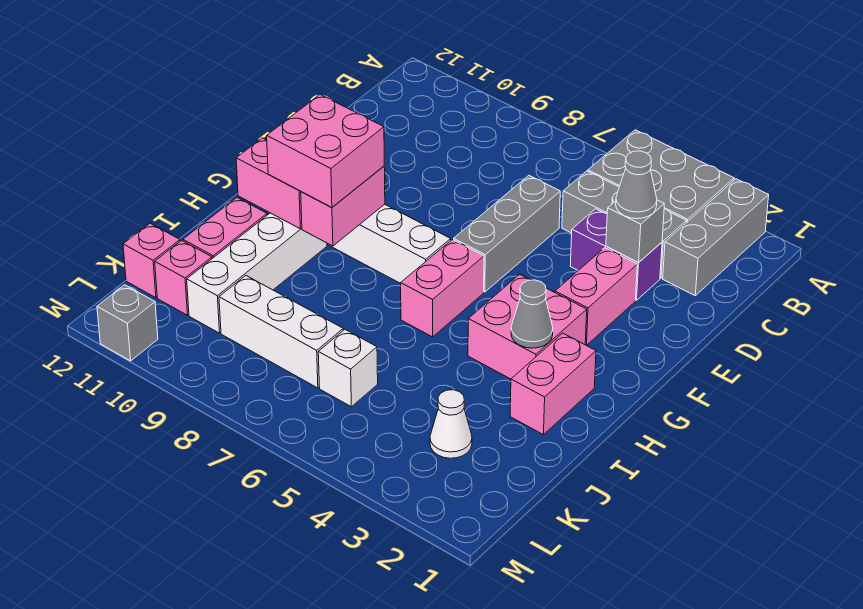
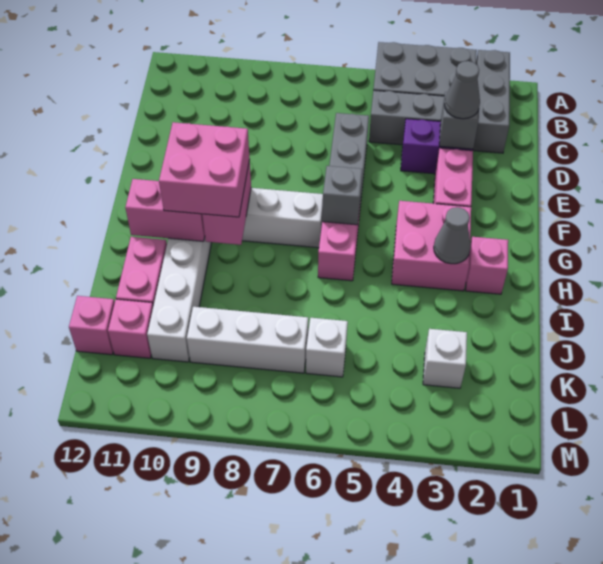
pink 1x2 brick [510,333,596,435] -> pink 1x1 brick [466,237,508,294]
white 1x1 cone [430,390,472,458] -> white 1x1 brick [423,329,467,388]
grey 1x1 brick [97,285,158,361] -> grey 1x1 brick moved to [322,166,363,225]

